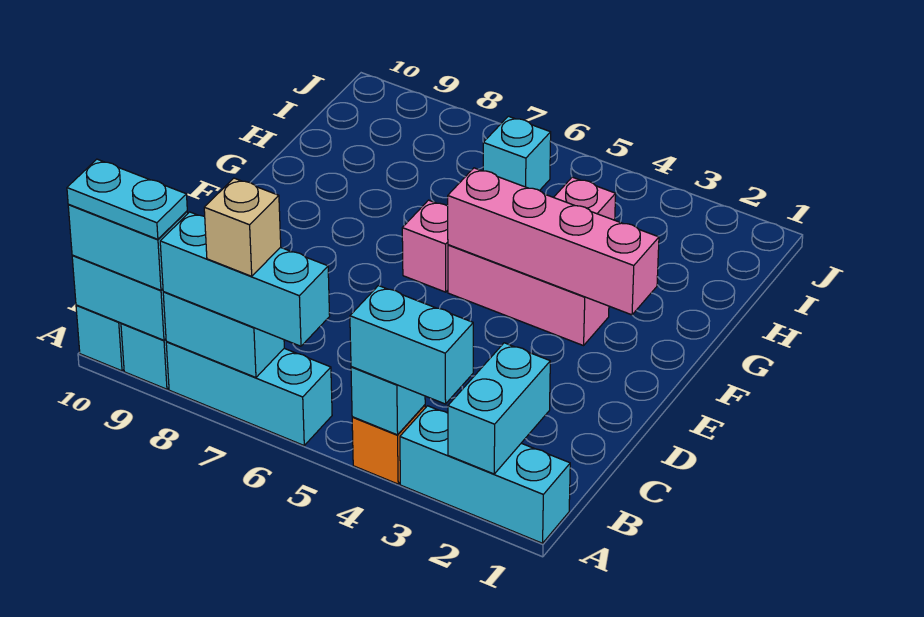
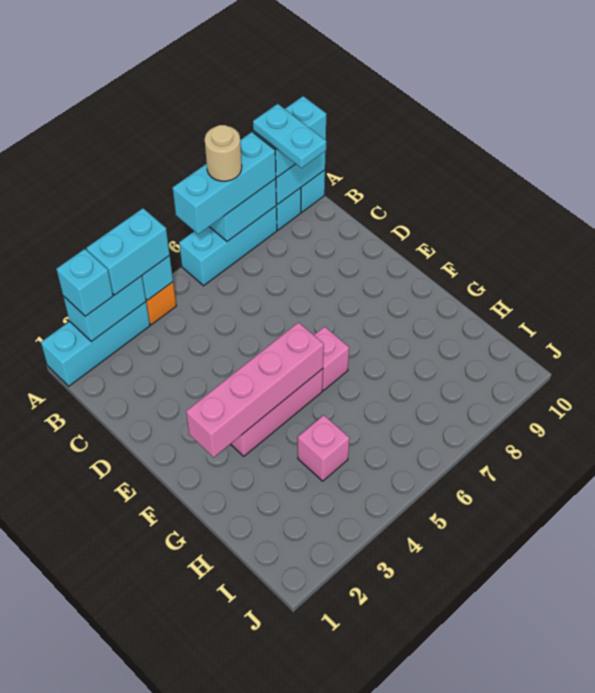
cyan 1x2 brick [448,343,550,474] -> cyan 1x2 brick turned to [63,276,146,342]
tan 1x1 brick [204,178,281,276] -> tan 1x1 round brick [205,125,242,181]
cyan 1x2 plate [67,159,187,239] -> cyan 1x2 plate turned to [253,104,326,168]
cyan 1x1 brick [483,116,551,191] -> cyan 1x1 brick moved to [56,249,113,316]

